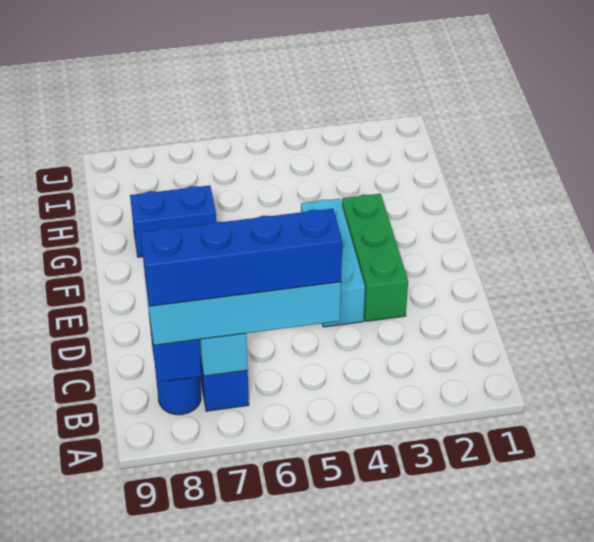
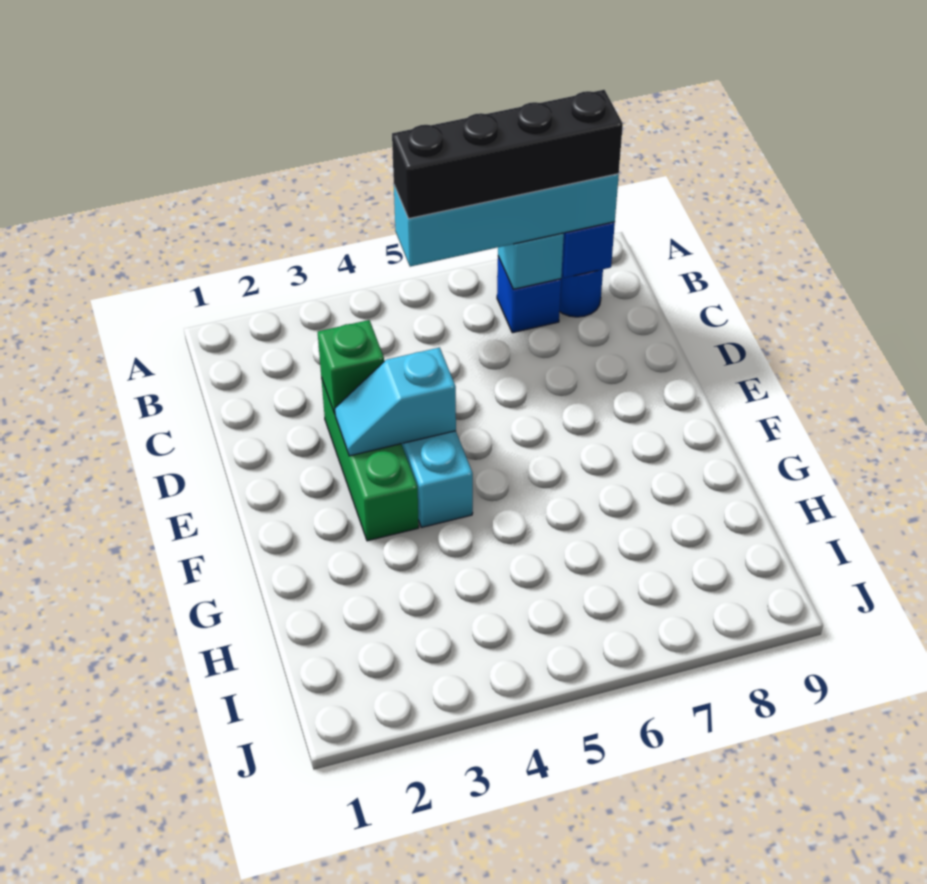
blue 1x4 brick [140,209,342,306] -> black 1x4 brick [392,90,623,219]
none -> green 1x1 brick [318,320,384,414]
none -> cyan 1x2 slope [335,348,456,456]
blue 1x2 brick [130,185,216,257] -> none

